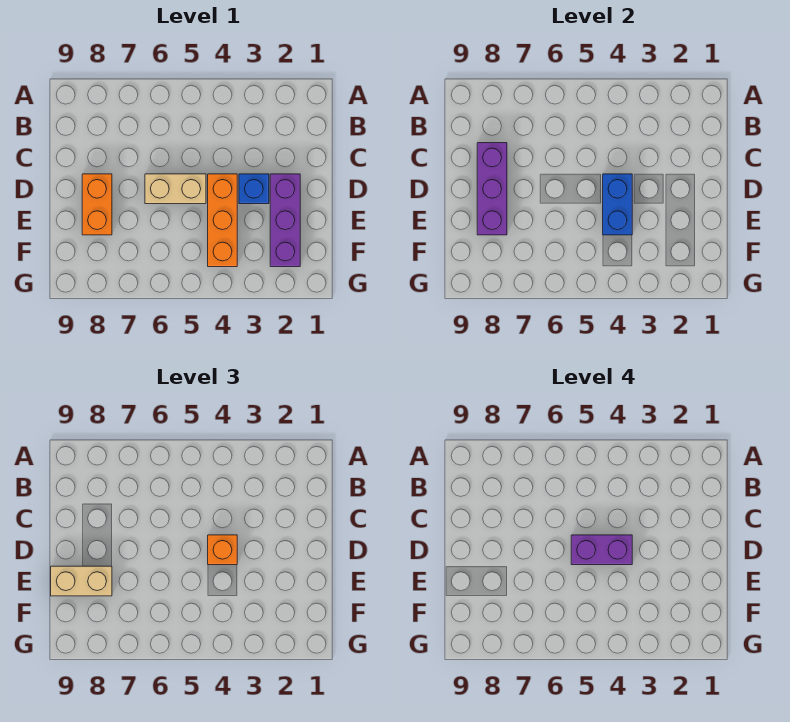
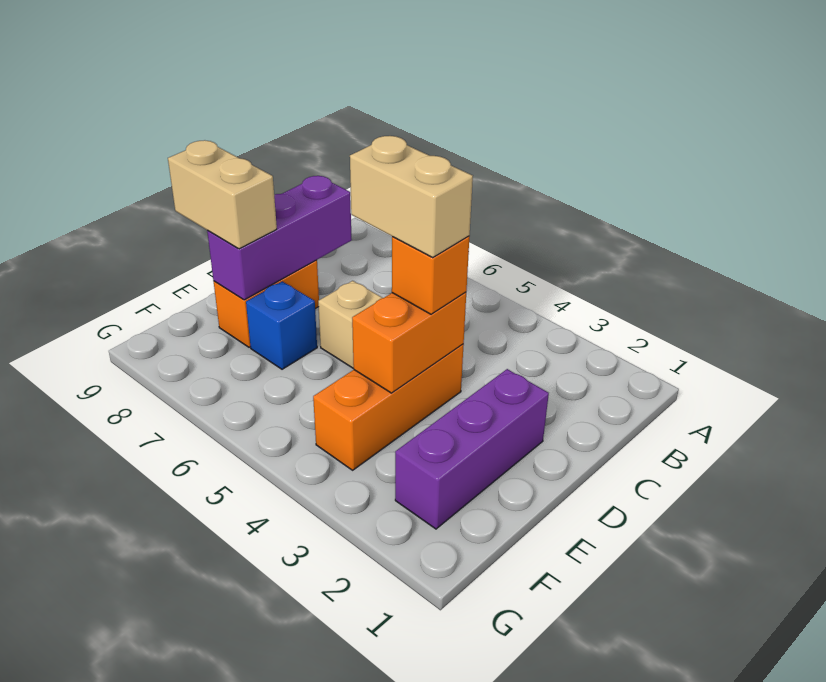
blue 1x1 brick [239,174,269,204] -> blue 1x1 brick moved to [246,281,317,369]
blue 1x2 brick [603,174,632,235] -> orange 1x2 brick [352,292,466,393]
purple 1x2 brick [571,535,632,565] -> tan 1x2 brick [350,136,473,257]

